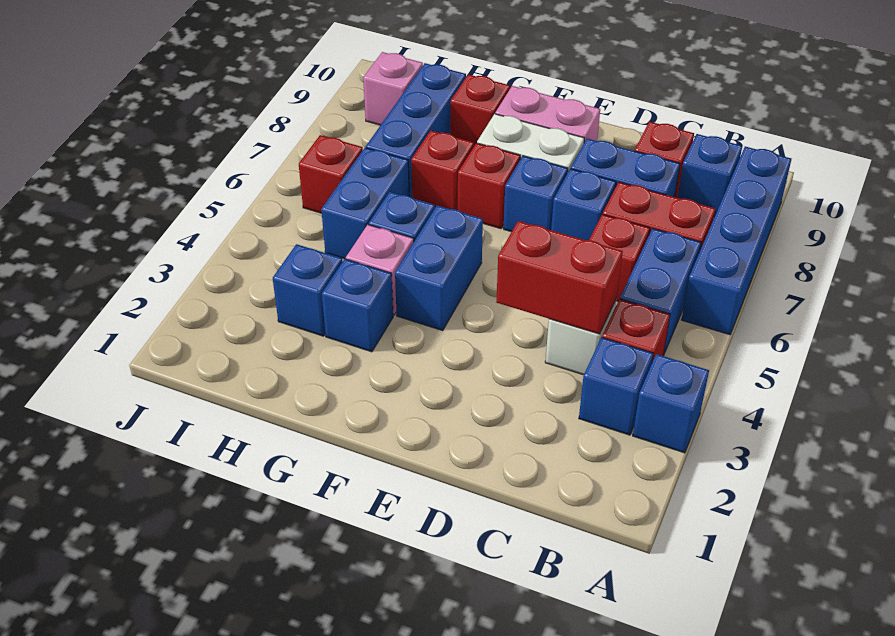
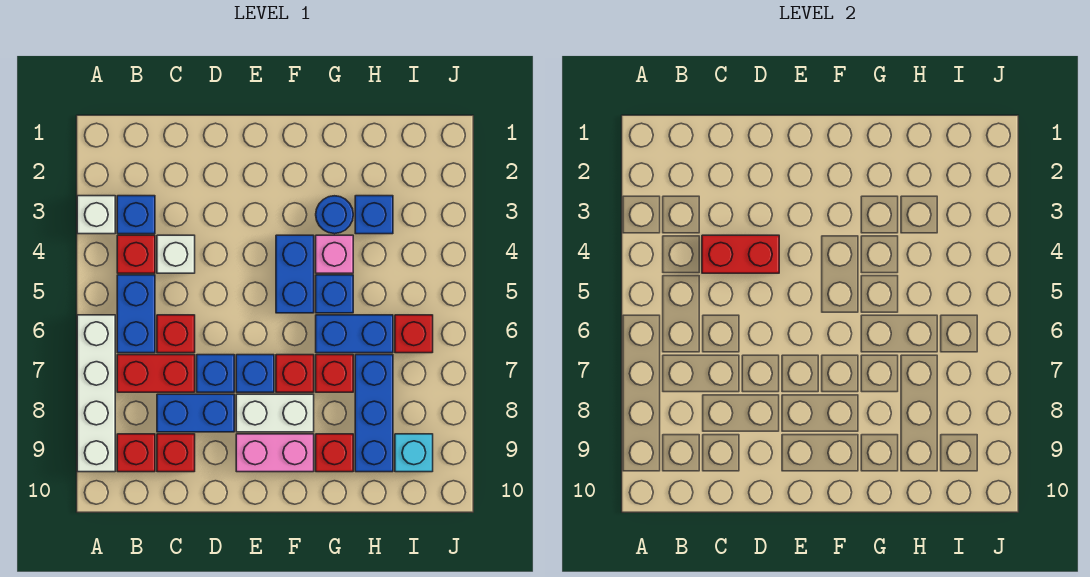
blue 1x1 brick [633,354,709,453] -> white 1x1 brick [77,196,115,234]
blue 1x4 brick [681,147,791,335] -> white 1x4 brick [77,315,115,472]
blue 1x1 brick [677,134,742,217] -> red 1x1 brick [117,434,155,472]
blue 1x1 brick [322,259,393,352] -> blue 1x1 round brick [316,196,353,234]
blue 1x2 brick [321,148,409,259] -> blue 1x2 brick turned to [316,315,393,353]
pink 1x1 brick [363,52,423,125] -> cyan 1x1 brick [395,434,433,472]

